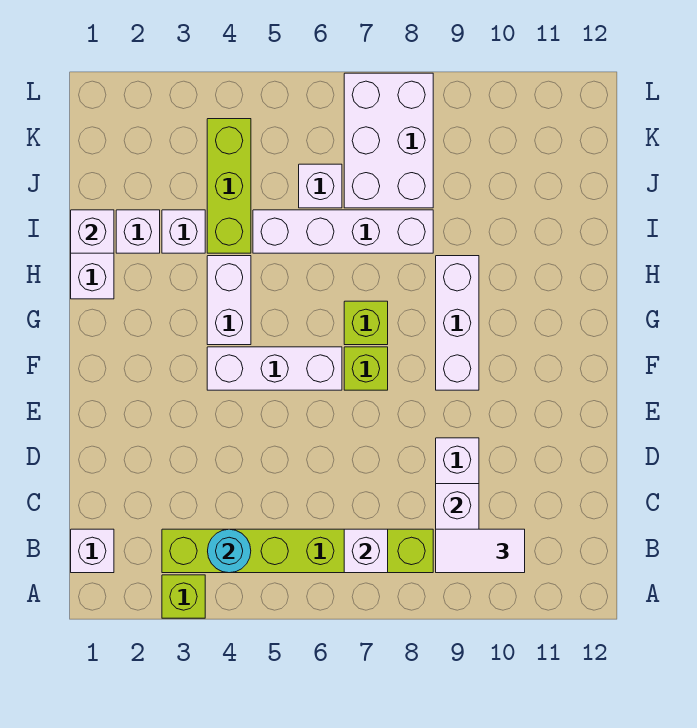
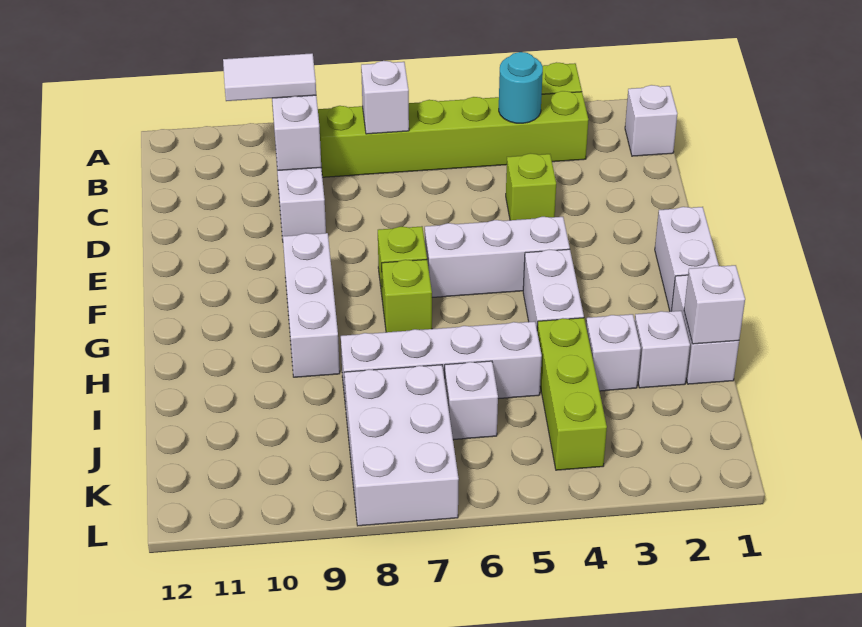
none -> lime 1x1 brick [506,153,556,220]
none -> white 1x2 brick [655,207,719,311]

